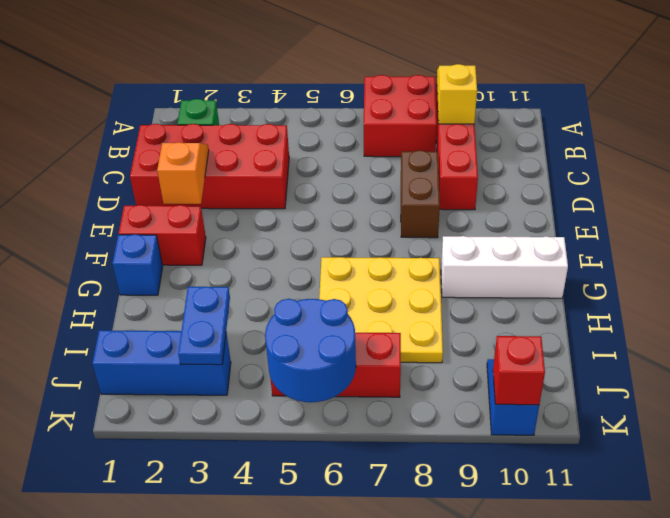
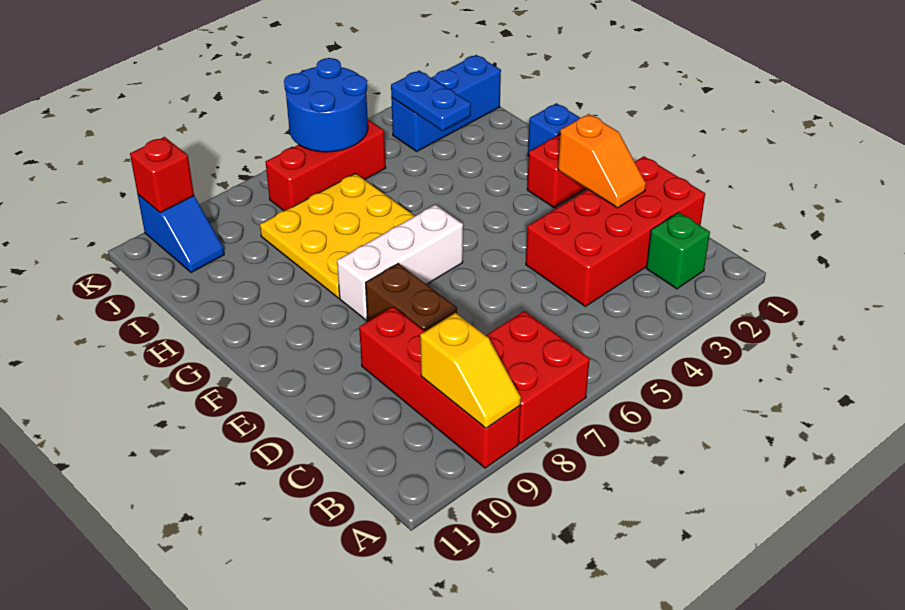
white 1x3 brick [441,236,568,298] -> white 1x3 brick moved to [337,205,463,320]

